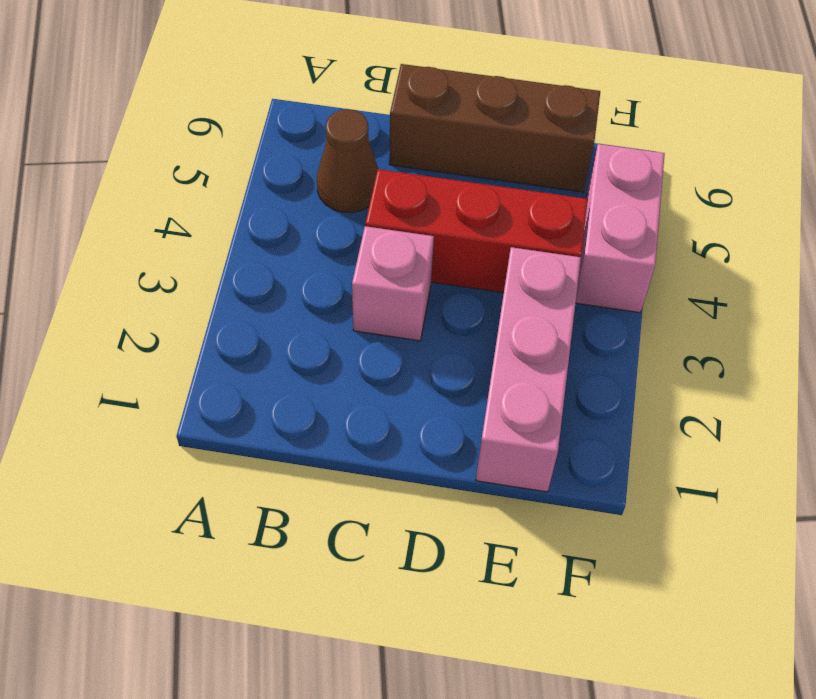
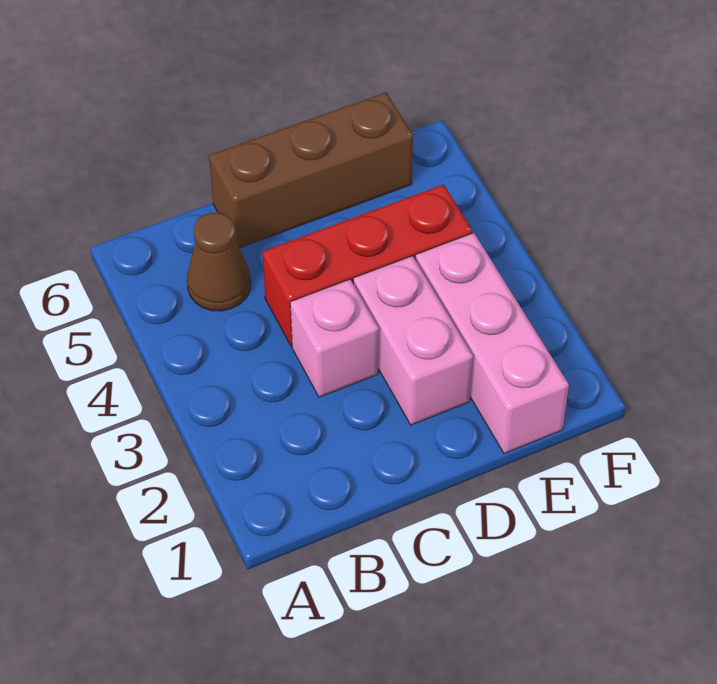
pink 1x2 brick [576,144,665,313] -> pink 1x2 brick moved to [353,256,473,425]

